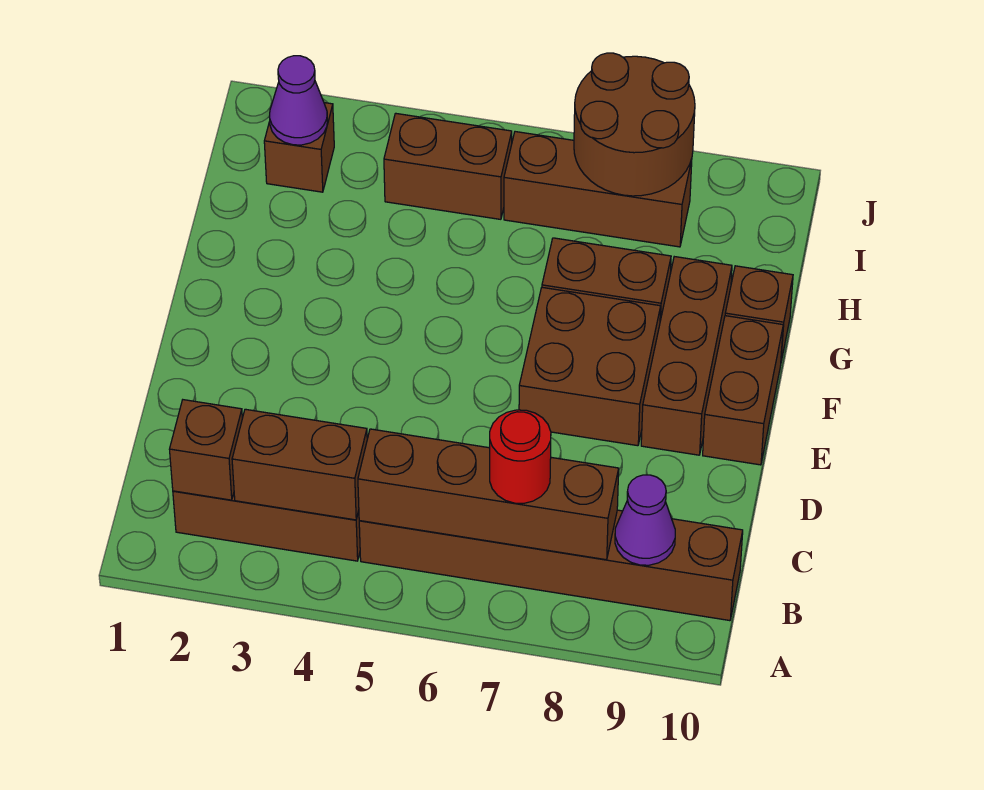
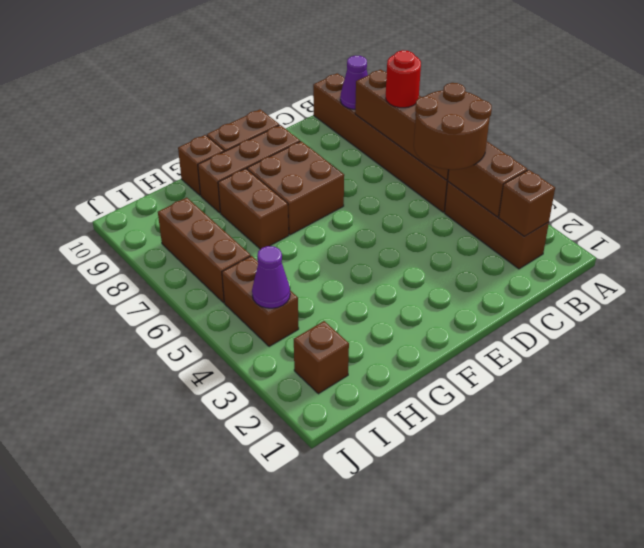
purple 1x1 cone [270,56,327,145] -> purple 1x1 cone moved to [252,246,290,308]
brown 2x2 round brick [574,53,695,196] -> brown 2x2 round brick moved to [414,83,492,170]

